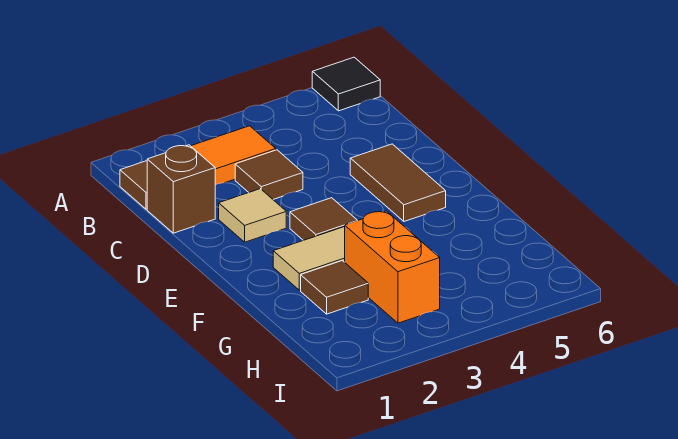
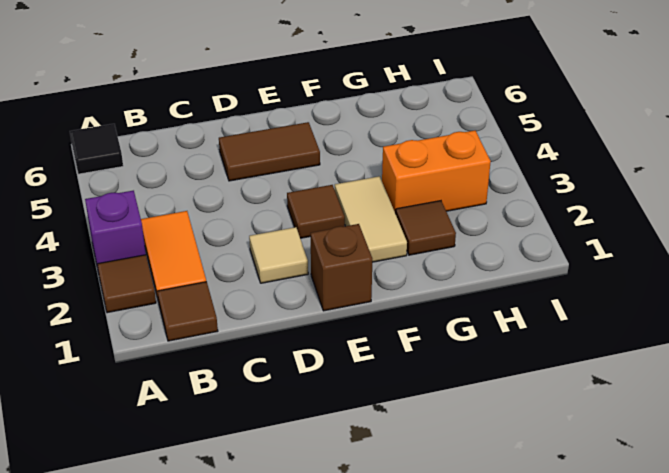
none -> purple 1x1 brick [85,191,146,273]
brown 1x1 brick [147,145,215,233] -> brown 1x1 brick moved to [311,224,372,311]
brown 1x1 tile [235,150,303,199] -> brown 1x1 tile moved to [97,255,156,313]

